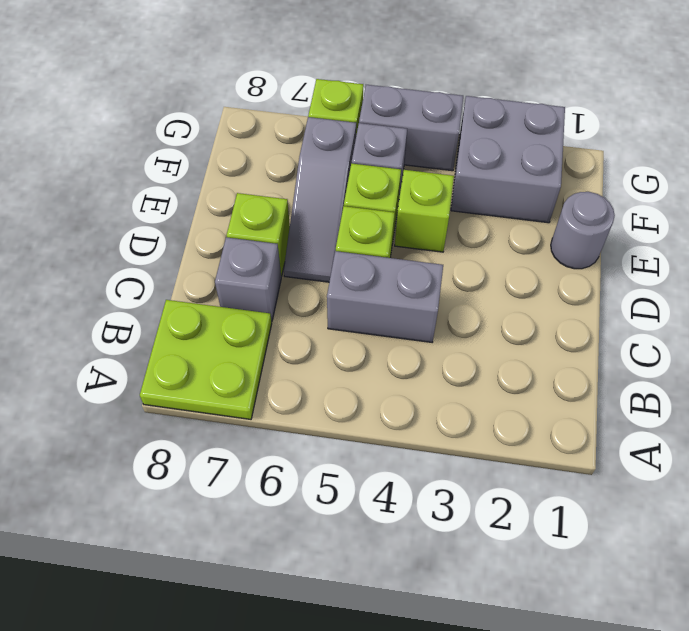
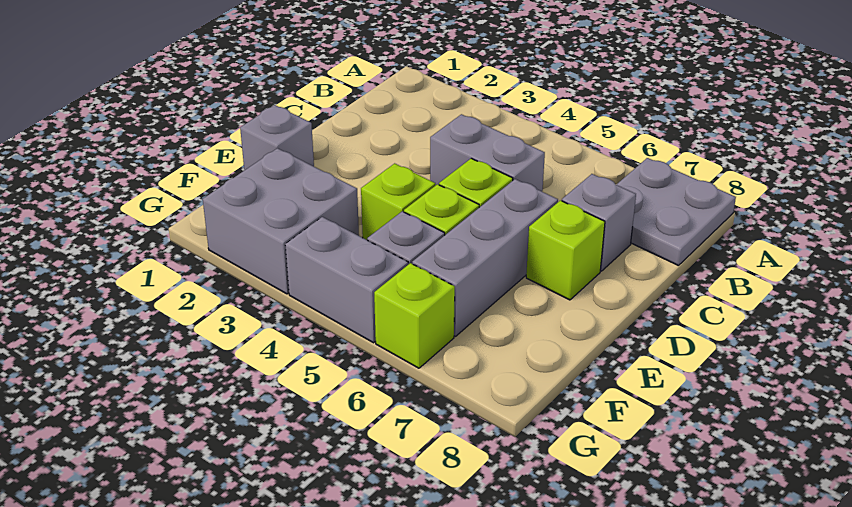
lime 2x2 plate [140,300,272,419] -> grey 2x2 plate [616,158,736,266]
grey 1x3 slope [284,117,356,282] -> grey 1x3 brick [412,179,558,336]
grey 1x1 round brick [551,192,615,269] -> grey 1x1 brick [240,105,314,170]

